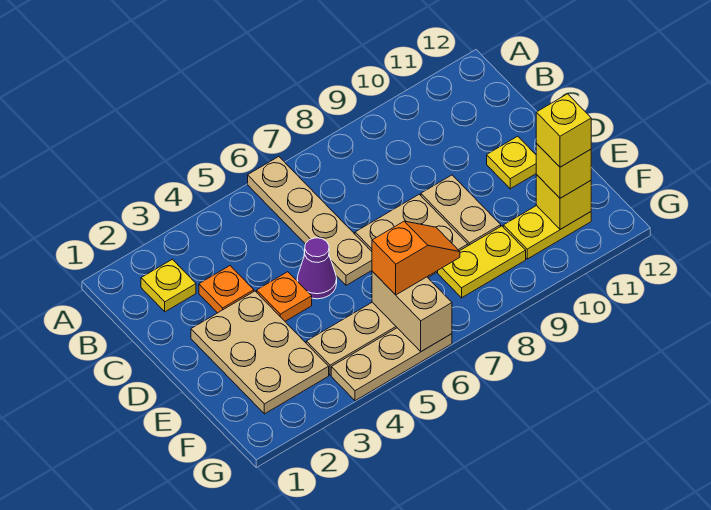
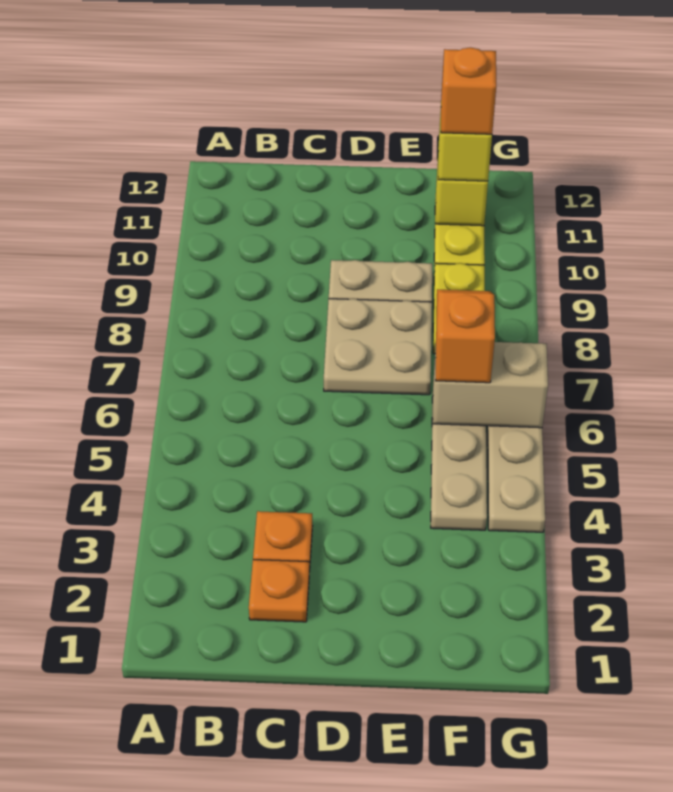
tan 1x4 plate [248,157,372,285] -> none
yellow 1x1 plate [141,259,196,312] -> none
tan 2x3 plate [191,291,329,414] -> none
orange 1x1 plate [257,272,312,321] -> orange 1x1 plate moved to [249,560,309,622]
purple 1x1 cone [297,238,337,299] -> none
yellow 1x1 plate [487,136,536,189] -> none
yellow 1x1 brick [536,94,591,167] -> orange 1x1 brick [441,48,496,134]

